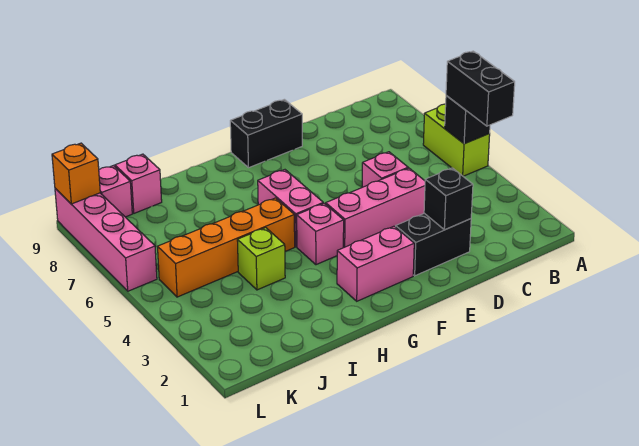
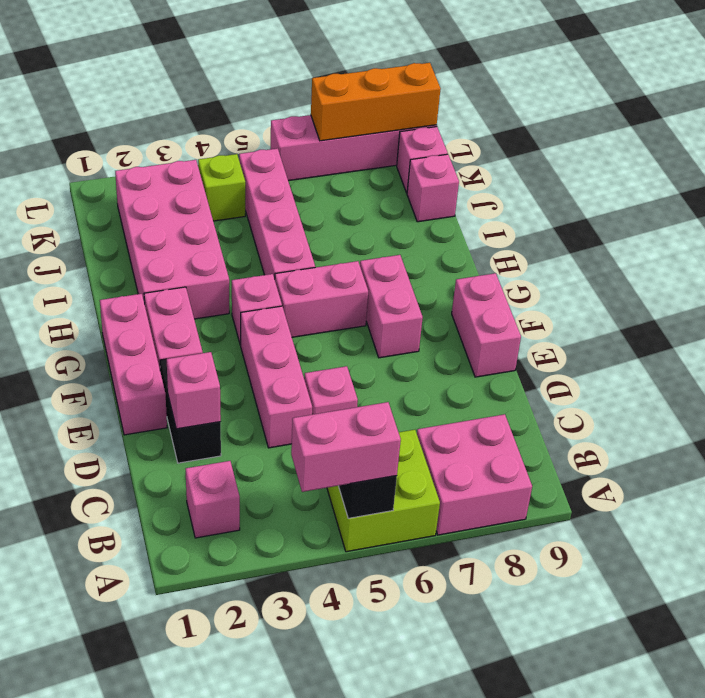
black 1x2 brick [446,51,515,126] -> pink 1x2 brick [291,402,401,492]
lime 1x2 brick [423,104,490,176] -> lime 2x2 brick [327,430,440,552]
none -> pink 2x2 brick [417,414,532,535]
none -> pink 1x1 brick [186,461,240,538]
black 1x1 brick [424,168,473,230] -> pink 1x1 brick [167,352,221,429]
none -> pink 1x3 brick [100,294,167,435]
black 1x2 brick [230,99,302,168] -> pink 1x2 brick [452,273,521,377]
none -> pink 1x2 brick [360,255,423,358]
none -> pink 2x4 brick [115,160,229,319]
orange 1x4 brick [158,198,295,297] -> pink 1x4 brick [239,148,315,279]
lime 1x1 brick [237,228,285,290] -> lime 1x1 brick moved to [198,154,245,221]
orange 1x1 brick [52,143,100,204] -> orange 1x3 brick [311,63,441,141]

